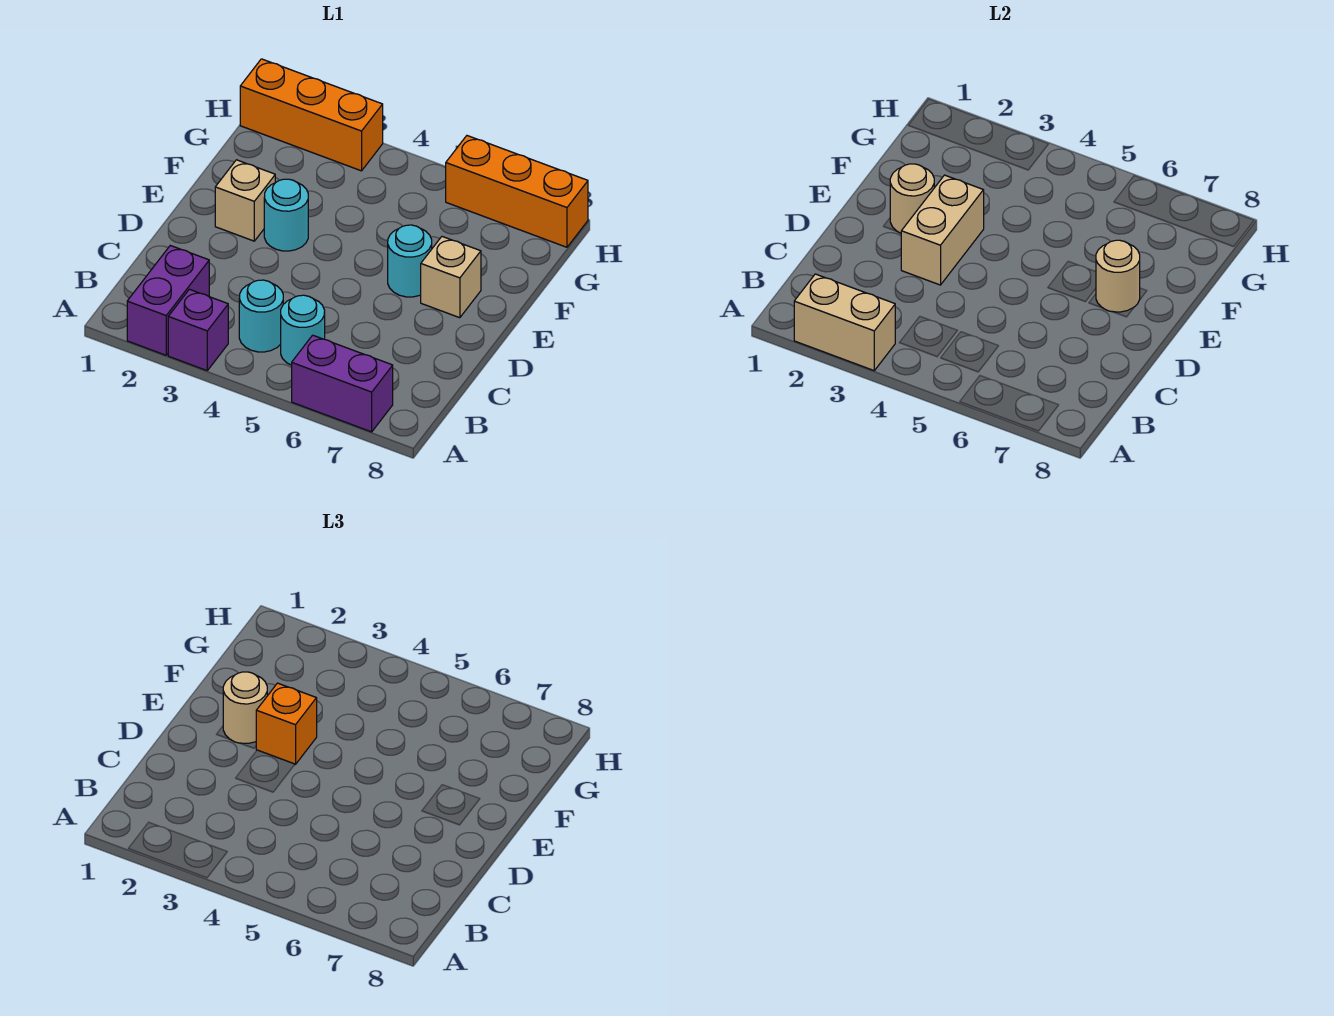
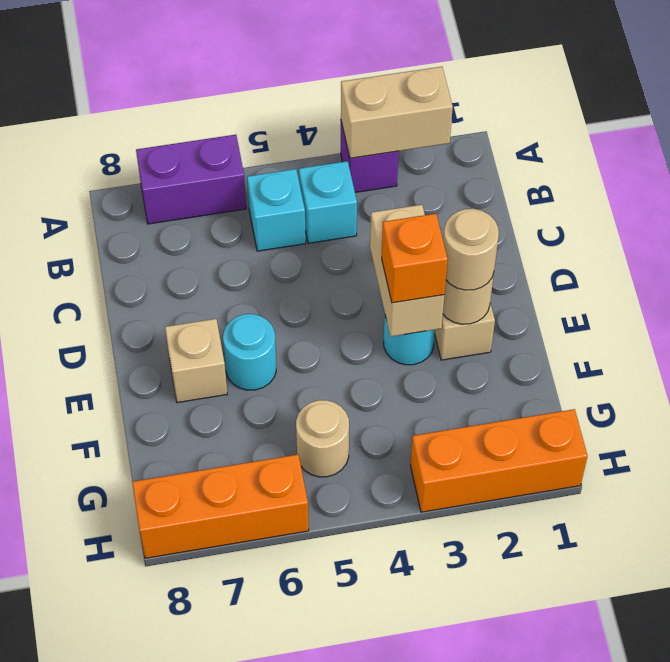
purple 1x2 brick [127,246,209,355] -> none
cyan 1x1 round brick [239,280,283,352] -> cyan 1x1 brick [299,161,357,243]
cyan 1x1 round brick [281,295,325,365] -> cyan 1x1 brick [247,169,306,251]
tan 1x1 round brick [1096,240,1140,312] -> tan 1x1 round brick moved to [296,400,349,477]

